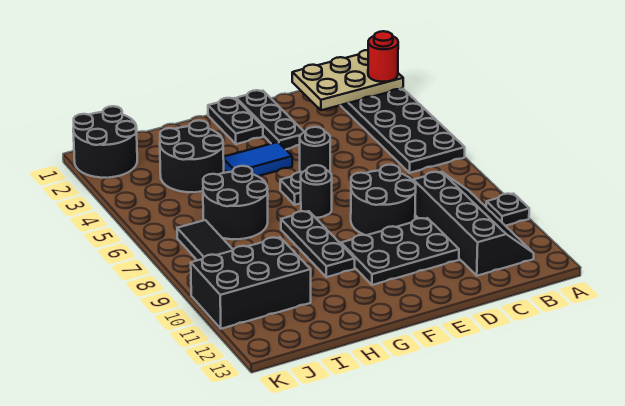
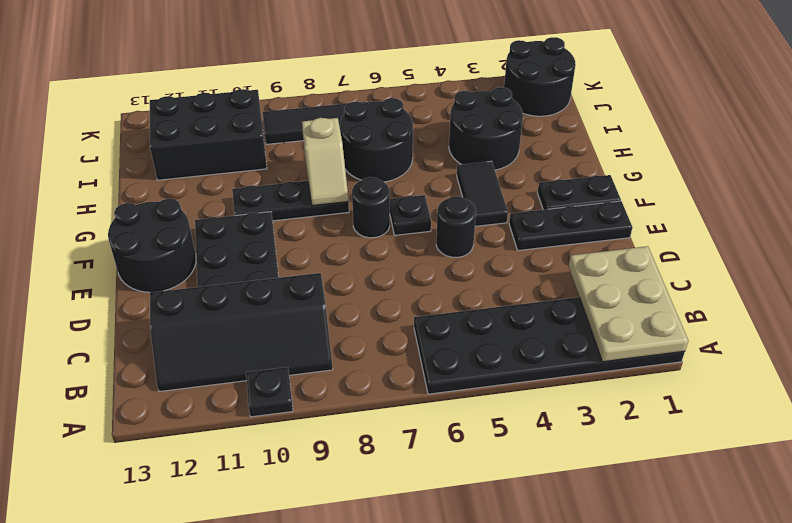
red 1x1 round brick [368,31,398,82] -> none
black 2x2 round brick [351,165,416,235] -> black 2x2 round brick moved to [108,199,196,292]
blue 1x2 tile [223,142,292,176] -> black 1x2 tile [457,161,508,226]
none -> tan 1x2 slope [302,118,348,206]
black 2x3 brick [191,237,311,329] -> black 2x3 brick turned to [150,89,267,180]

